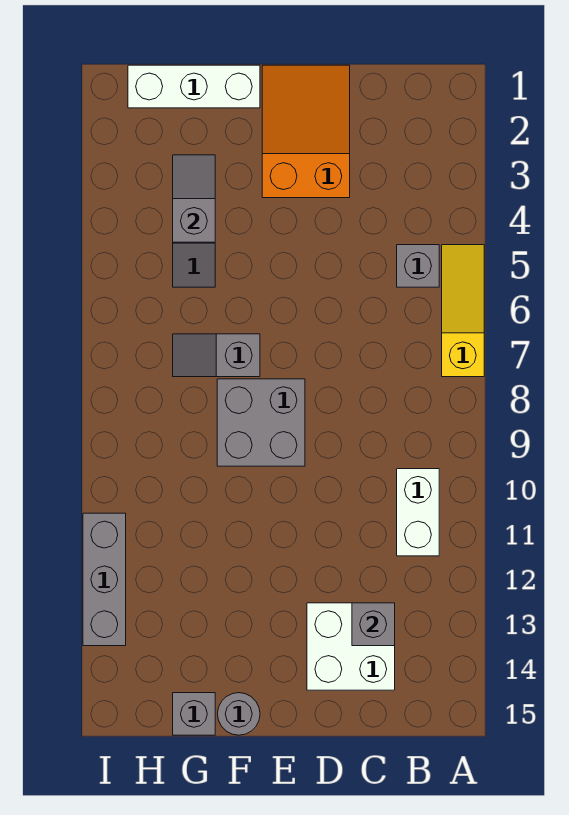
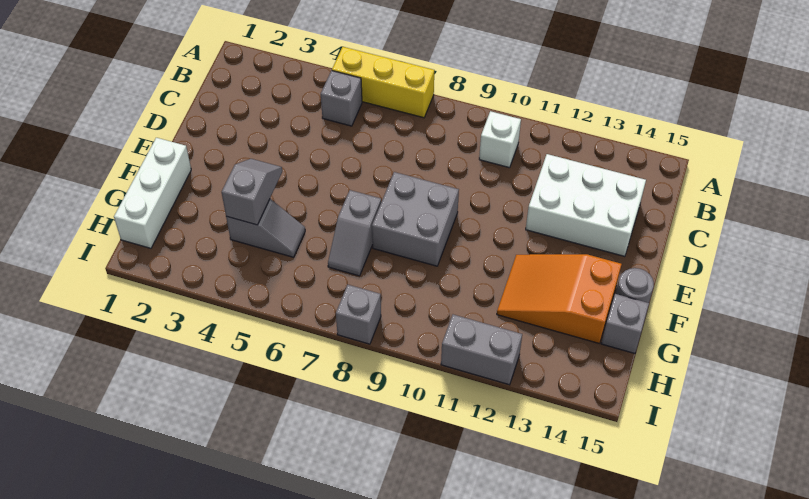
yellow 1x3 slope [442,245,484,377] -> yellow 1x3 brick [332,47,434,118]
white 1x2 brick [397,469,439,556] -> white 1x1 brick [479,111,521,168]
white 2x2 brick [307,603,395,690] -> white 2x3 brick [526,154,646,256]
grey 1x1 brick [352,603,395,646] -> grey 1x1 brick moved to [336,285,381,344]
orange 2x3 slope [262,65,350,198] -> orange 2x3 slope moved to [497,254,622,343]
grey 1x2 slope [173,155,215,242] -> grey 1x2 slope turned to [222,159,282,225]
grey 1x3 brick [83,513,126,646] -> grey 1x2 brick [441,315,522,385]

